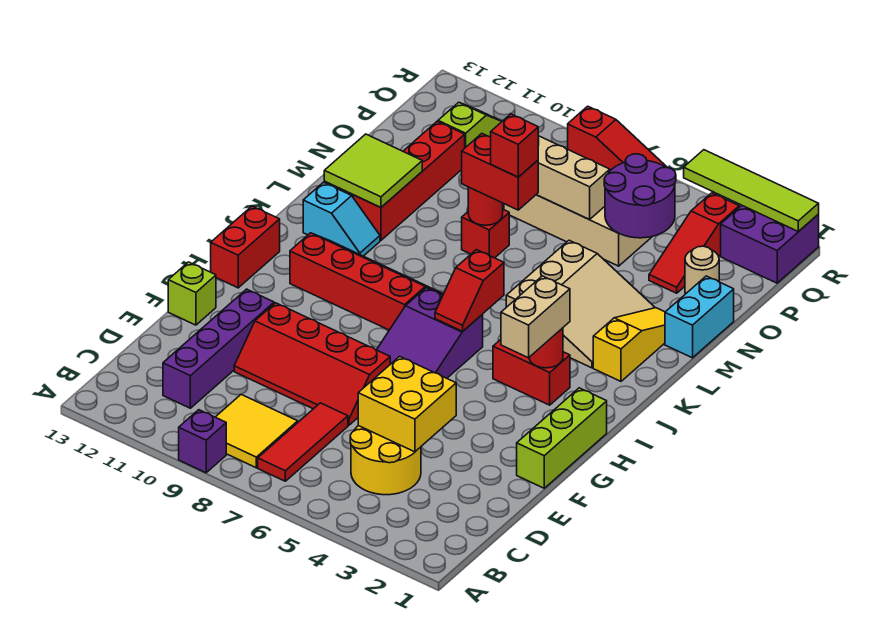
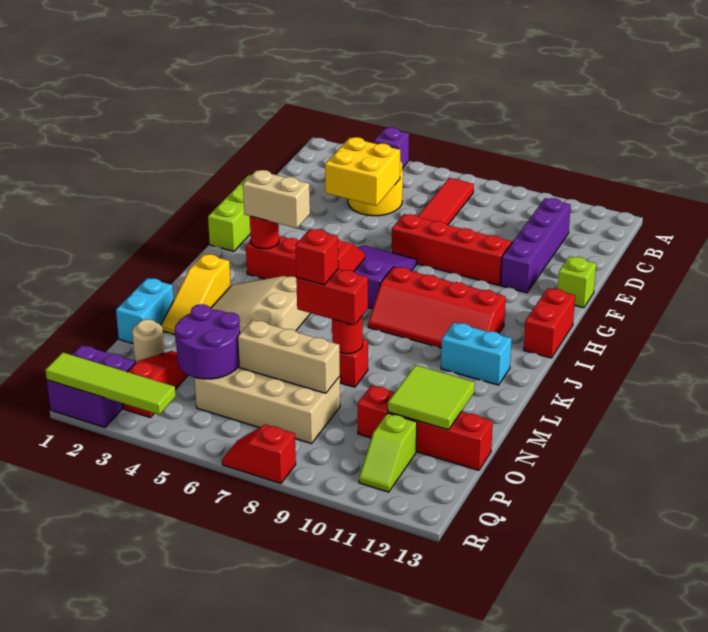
purple 1x1 brick [179,410,226,473] -> purple 1x1 brick moved to [374,127,409,168]
yellow 2x2 tile [216,394,298,468] -> none
tan 1x2 brick [501,276,570,358] -> tan 1x2 brick turned to [243,170,310,228]
cyan 1x2 slope [303,182,380,256] -> cyan 1x2 brick [441,322,512,385]
red 1x4 brick [353,122,465,240] -> red 1x4 brick turned to [358,385,493,470]
lime 2x2 tile [324,134,422,208] -> lime 2x2 tile moved to [388,365,475,430]
red 1x3 slope [568,106,666,171] -> red 1x2 slope [222,424,296,484]

